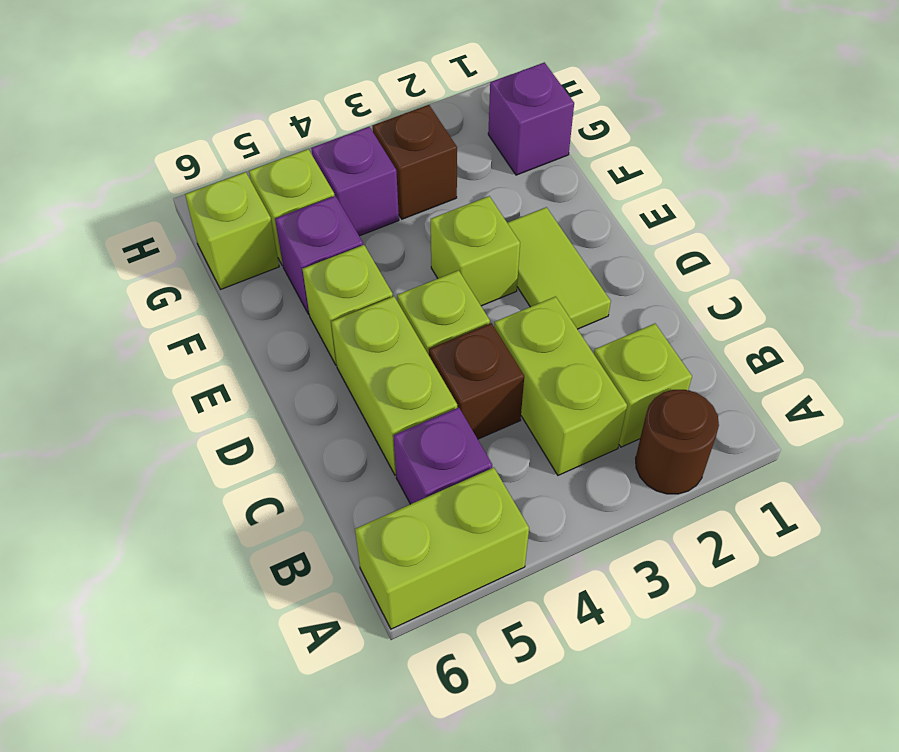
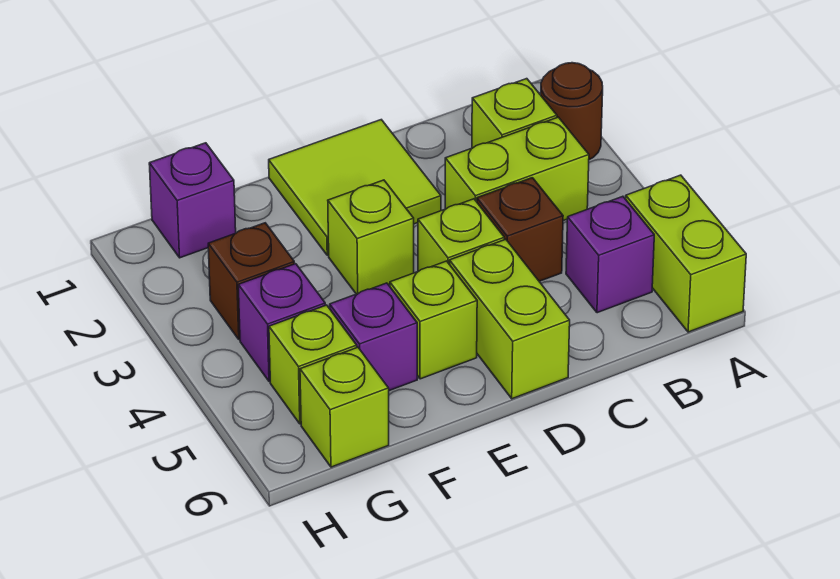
lime 1x2 brick [331,296,457,475] -> lime 1x2 brick turned to [450,239,570,399]
lime 1x2 tile [508,207,611,329] -> lime 2x2 tile [269,120,441,255]

